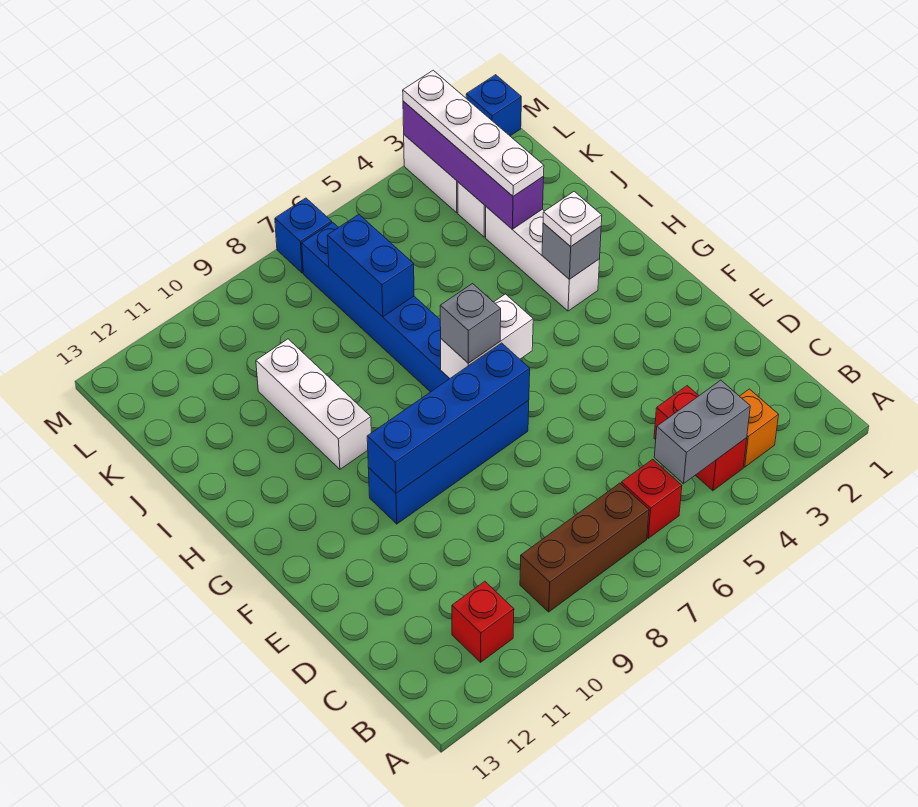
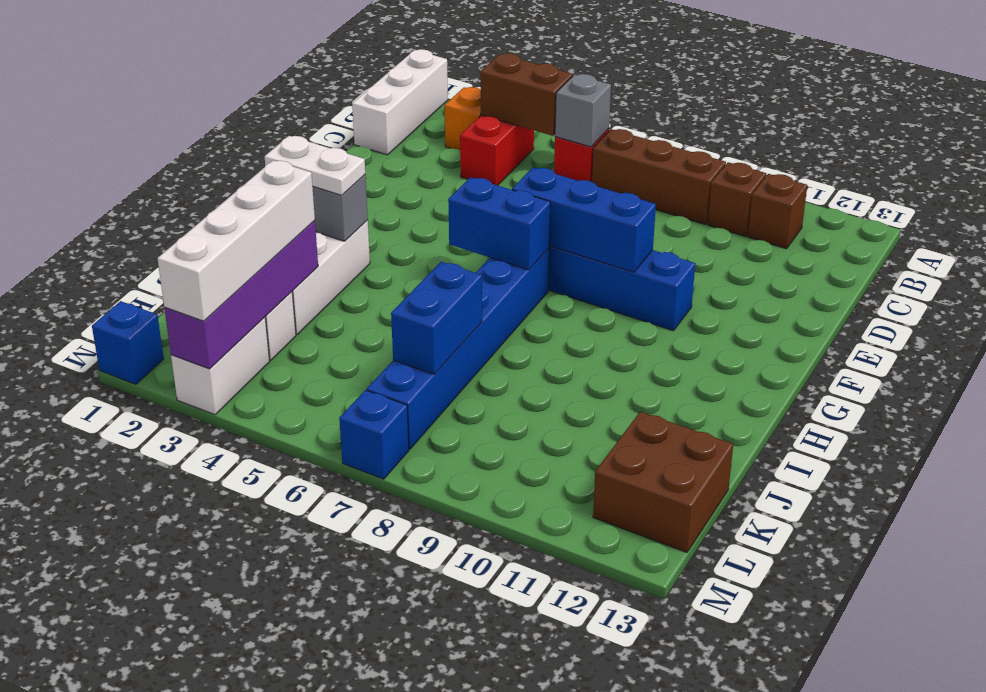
grey 1x2 brick [654,380,750,484] -> brown 1x2 brick [480,53,573,136]
none -> brown 1x1 brick [708,162,766,237]
red 1x1 brick [452,581,514,662] -> brown 1x1 brick [748,174,807,249]
blue 1x4 brick [367,343,530,493] -> blue 1x3 brick [512,167,656,272]
white 1x2 brick [441,294,533,379] -> blue 1x2 brick [448,177,550,270]
grey 1x1 brick [440,284,501,363] -> grey 1x1 brick moved to [555,74,611,147]
white 1x1 plate [543,191,602,246] -> white 1x2 plate [264,136,365,195]
white 1x3 brick [256,339,371,469] -> white 1x3 brick moved to [352,49,448,155]
white 1x4 plate [403,70,544,196] -> white 1x4 brick [157,160,315,321]
none -> brown 2x2 brick [593,412,733,552]

